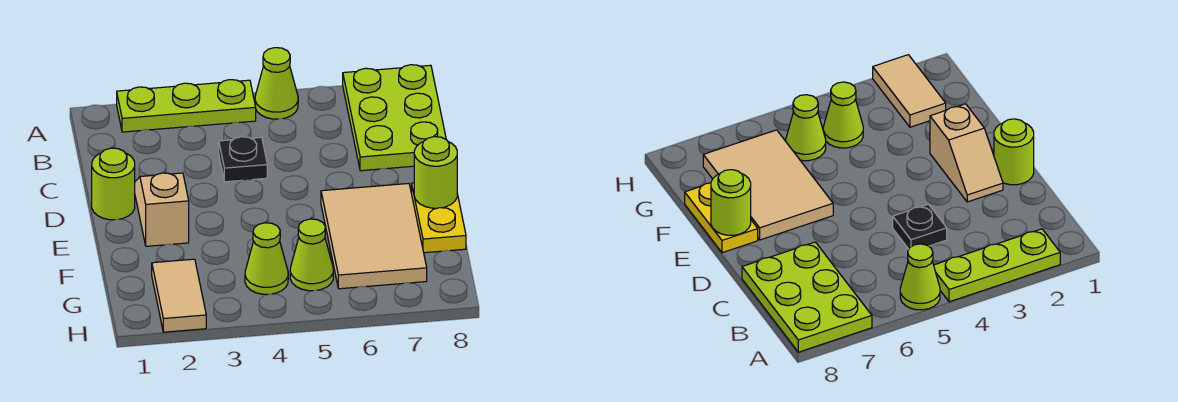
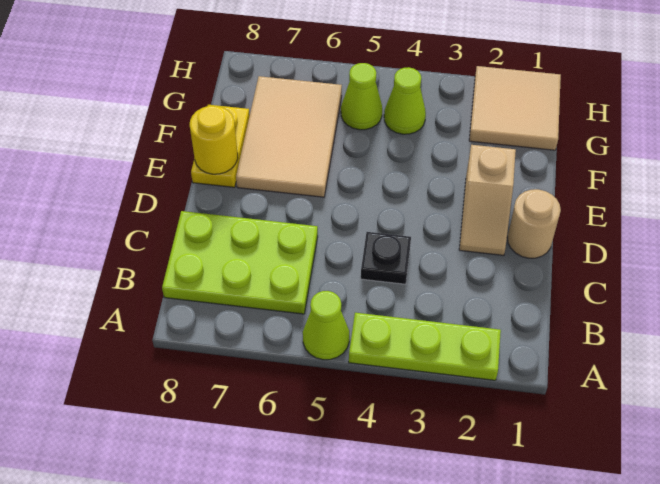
lime 2x3 plate [343,65,446,171] -> lime 2x3 plate turned to [162,211,318,314]
lime 1x1 round brick [92,148,135,220] -> tan 1x1 round brick [507,189,561,258]
lime 1x1 round brick [414,137,457,208] -> yellow 1x1 round brick [190,106,238,174]
tan 1x2 tile [152,259,206,332] -> tan 2x2 tile [469,66,561,150]

